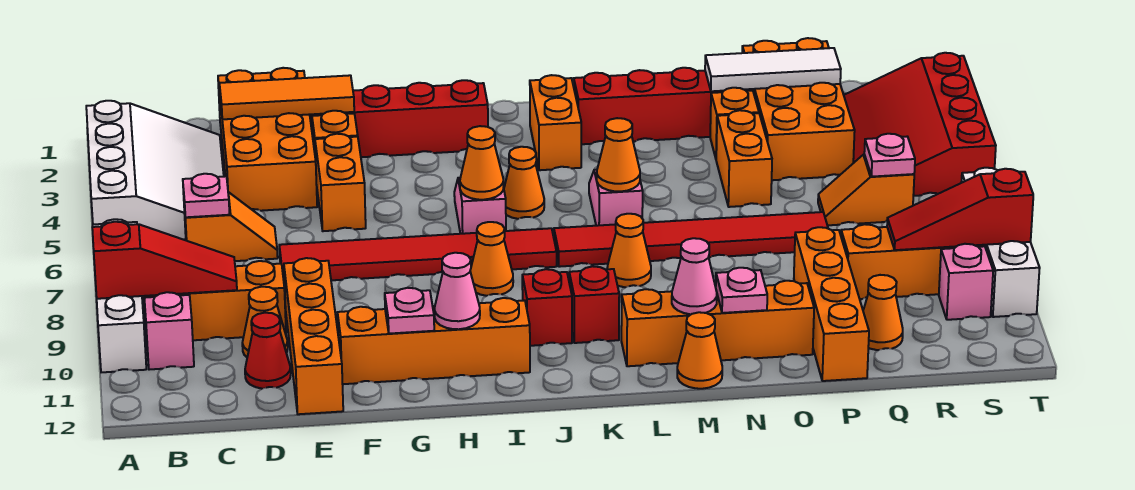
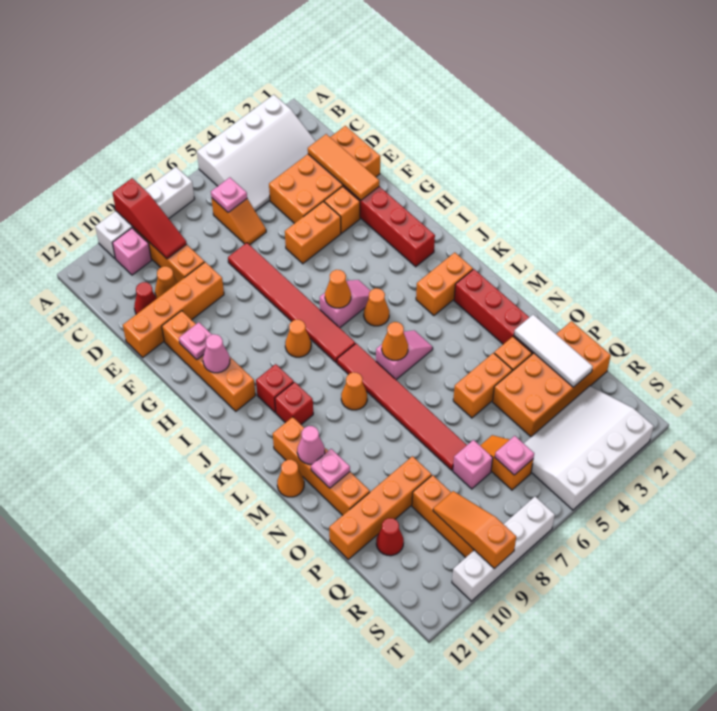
orange 1x1 cone [863,275,903,350] -> red 1x1 cone [376,518,404,556]
red 3x4 slope [844,53,996,196] -> white 3x4 slope [524,386,654,510]
red 1x3 slope [887,169,1033,250] -> orange 1x3 slope [433,491,516,569]
pink 1x1 brick [939,244,993,320] -> pink 1x1 brick moved to [453,440,493,489]

